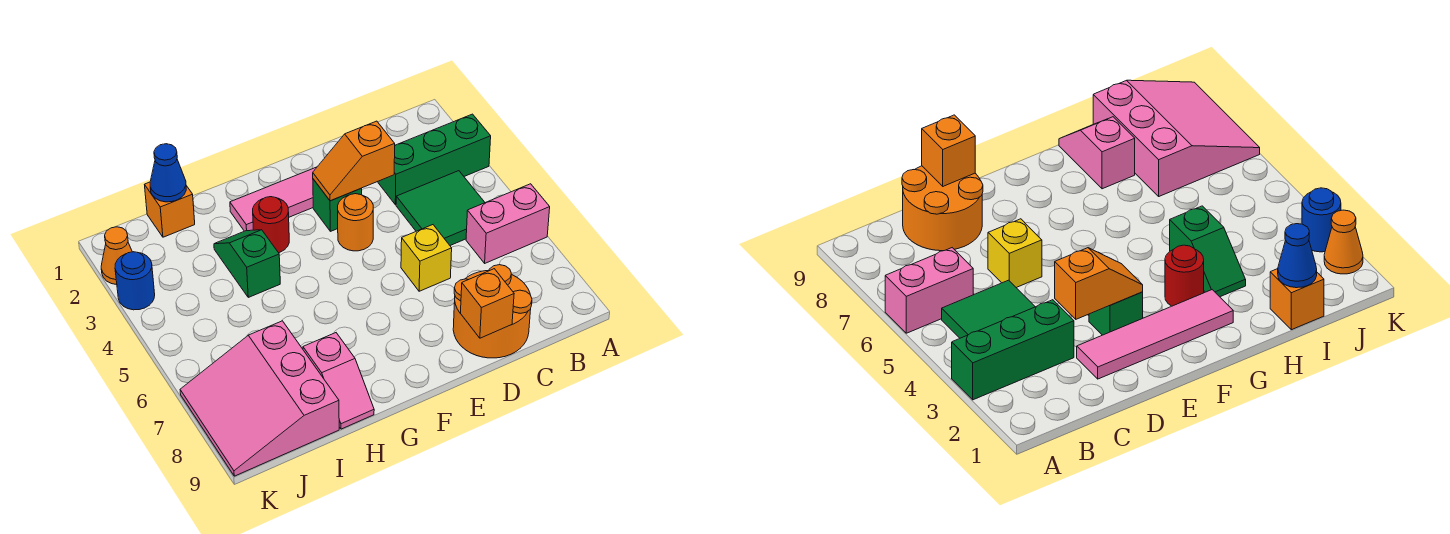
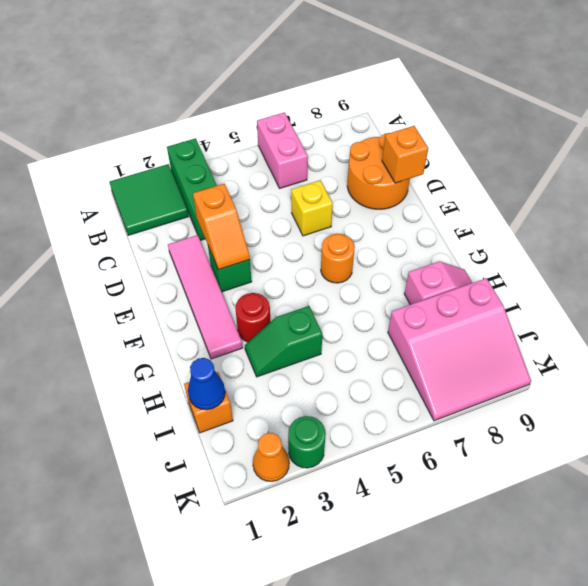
green 2x2 tile [396,171,485,245] -> green 2x2 tile moved to [109,164,188,235]
orange 1x1 round brick [338,194,373,251] -> orange 1x1 round brick moved to [321,234,355,283]
blue 1x1 round brick [115,252,155,310] -> green 1x1 round brick [288,416,326,468]

